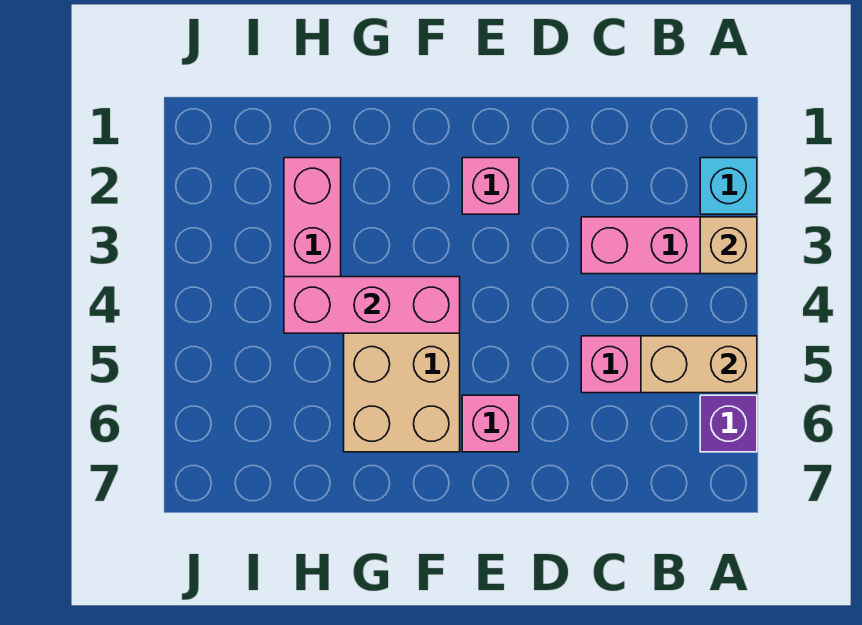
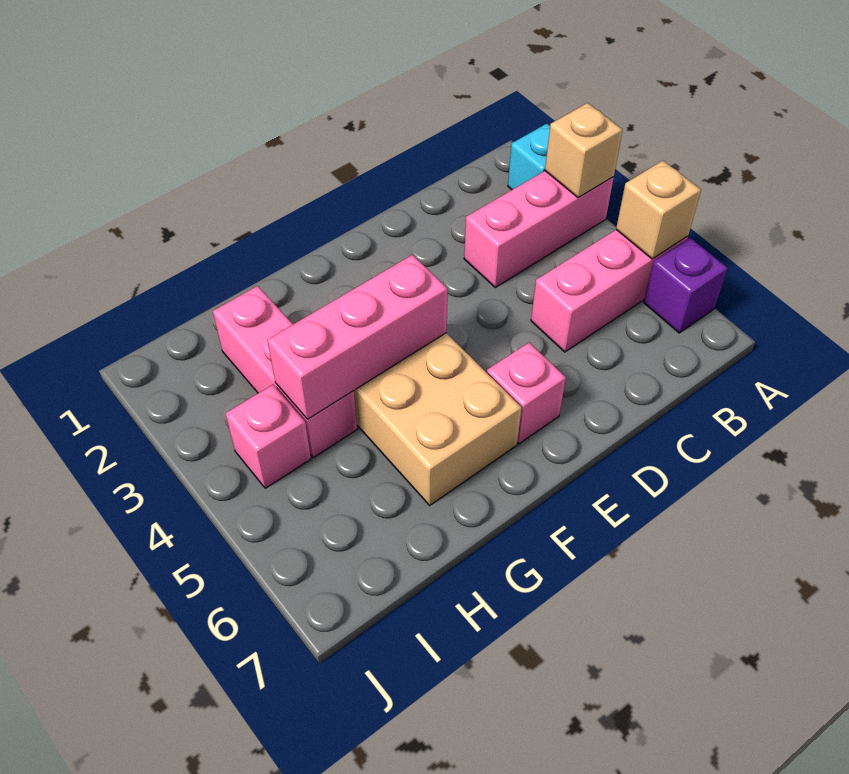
tan 1x2 brick [641,336,757,393] -> tan 1x1 brick [616,161,701,259]
pink 1x1 brick [462,158,519,214] -> pink 1x1 brick moved to [225,385,311,488]

